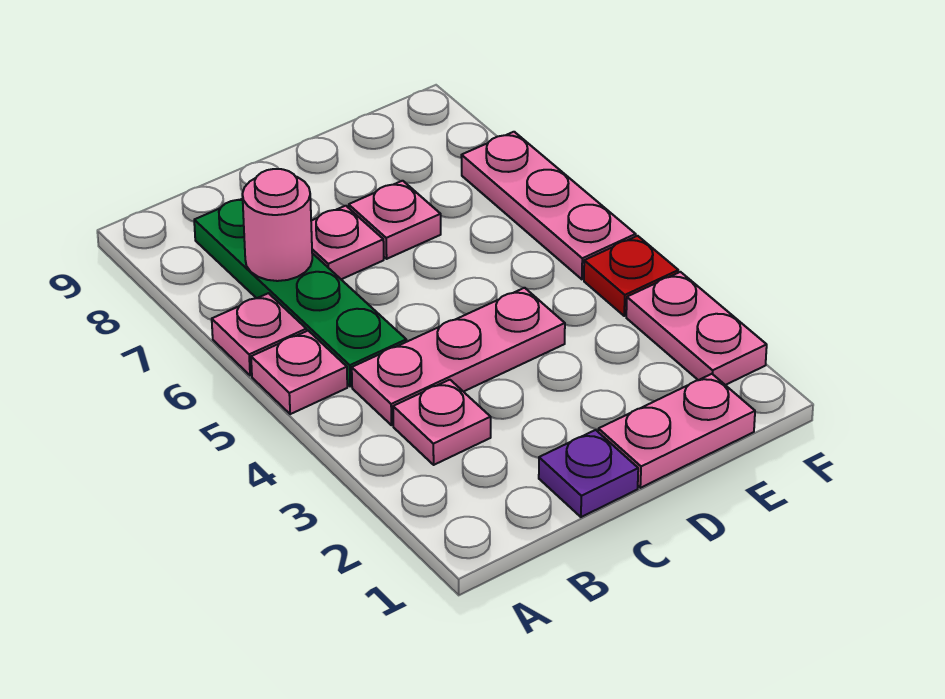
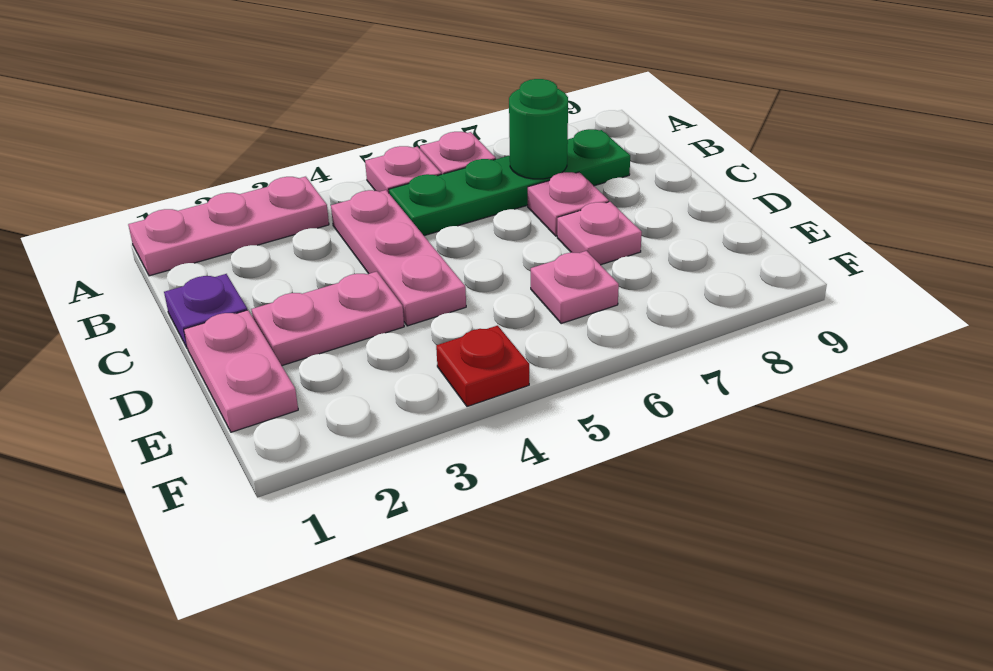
pink 1x1 plate [393,380,491,465] -> pink 1x1 plate moved to [531,251,619,324]
pink 1x1 round brick [242,169,312,281] -> green 1x1 round brick [509,79,568,179]
pink 1x2 plate [626,272,767,385] -> pink 1x2 plate moved to [252,272,404,366]
pink 1x3 plate [461,132,636,279] -> pink 1x3 plate moved to [128,177,329,276]

